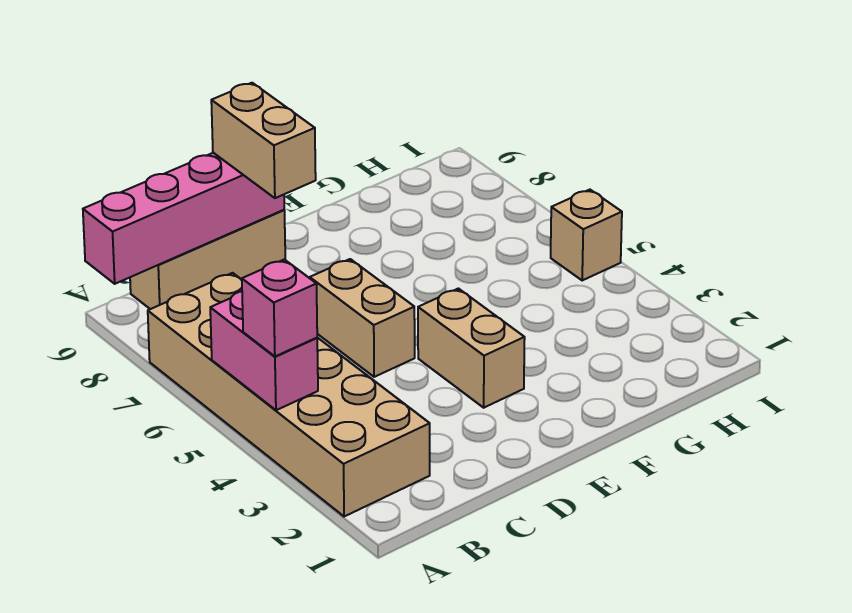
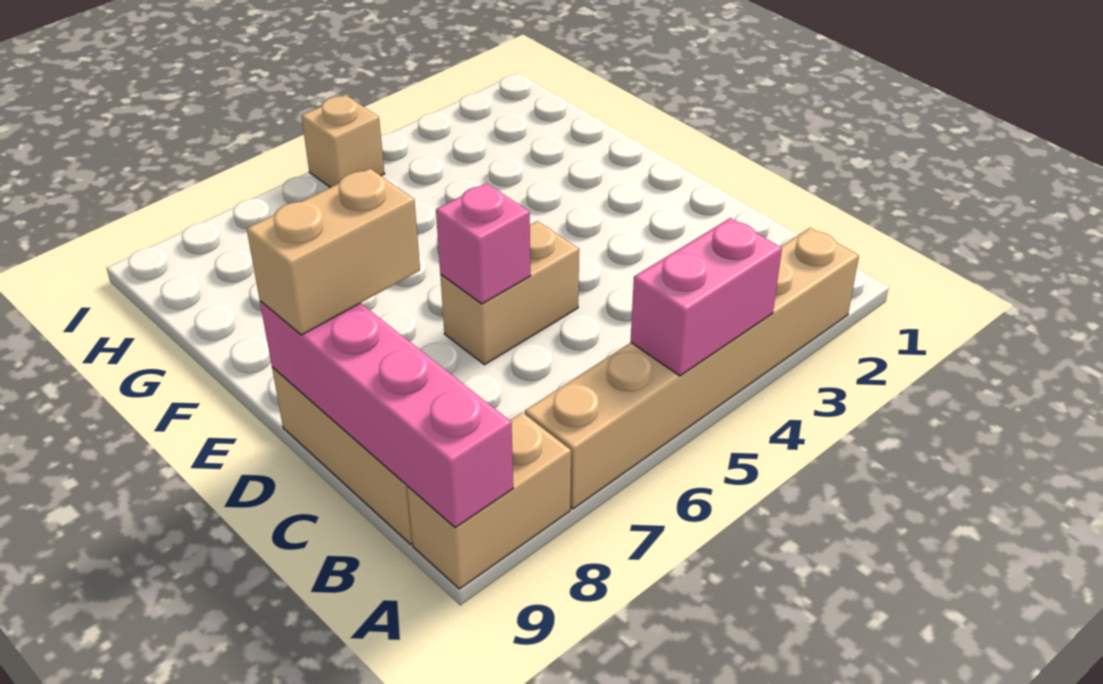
tan 2x6 brick [148,273,430,517] -> tan 1x6 brick [525,228,859,509]
pink 1x1 brick [242,259,317,356] -> pink 1x1 brick moved to [436,183,531,304]
tan 1x2 brick [418,289,525,408] -> tan 1x2 brick moved to [407,413,571,589]

